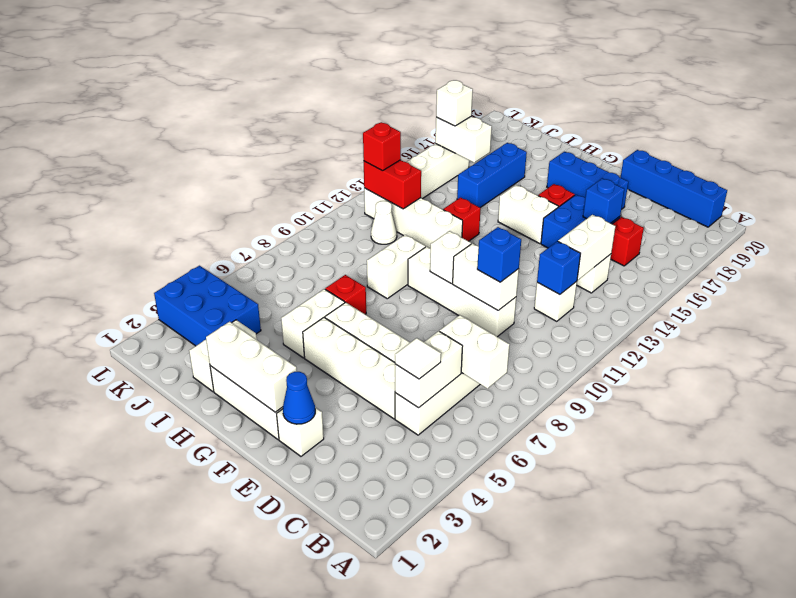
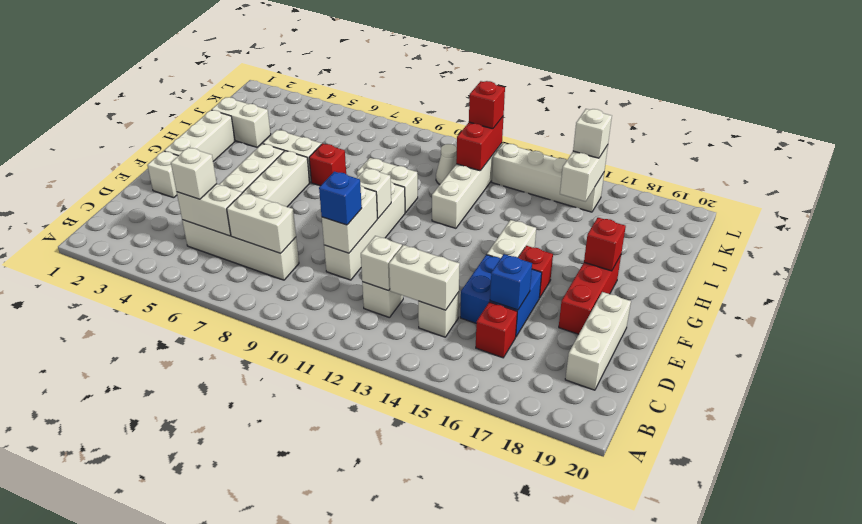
white 1x2 brick [440,315,510,389] -> white 1x2 brick turned to [227,193,296,253]
blue 1x4 brick [621,150,727,227] -> none
white 1x1 tile [395,338,441,379] -> white 1x1 brick [171,147,217,199]
blue 1x1 brick [537,241,581,295] -> white 1x1 brick [361,236,402,291]
blue 1x1 cone [283,372,315,424] -> none
blue 1x3 brick [547,152,628,209] -> red 1x3 brick [559,255,621,334]
white 1x3 brick [206,322,297,412] -> white 1x3 brick moved to [565,292,631,390]
red 1x1 brick [443,198,481,241] -> red 1x1 brick moved to [584,218,626,271]
blue 1x3 brick [457,143,527,208] -> none
blue 2x3 brick [154,266,261,346] -> none

